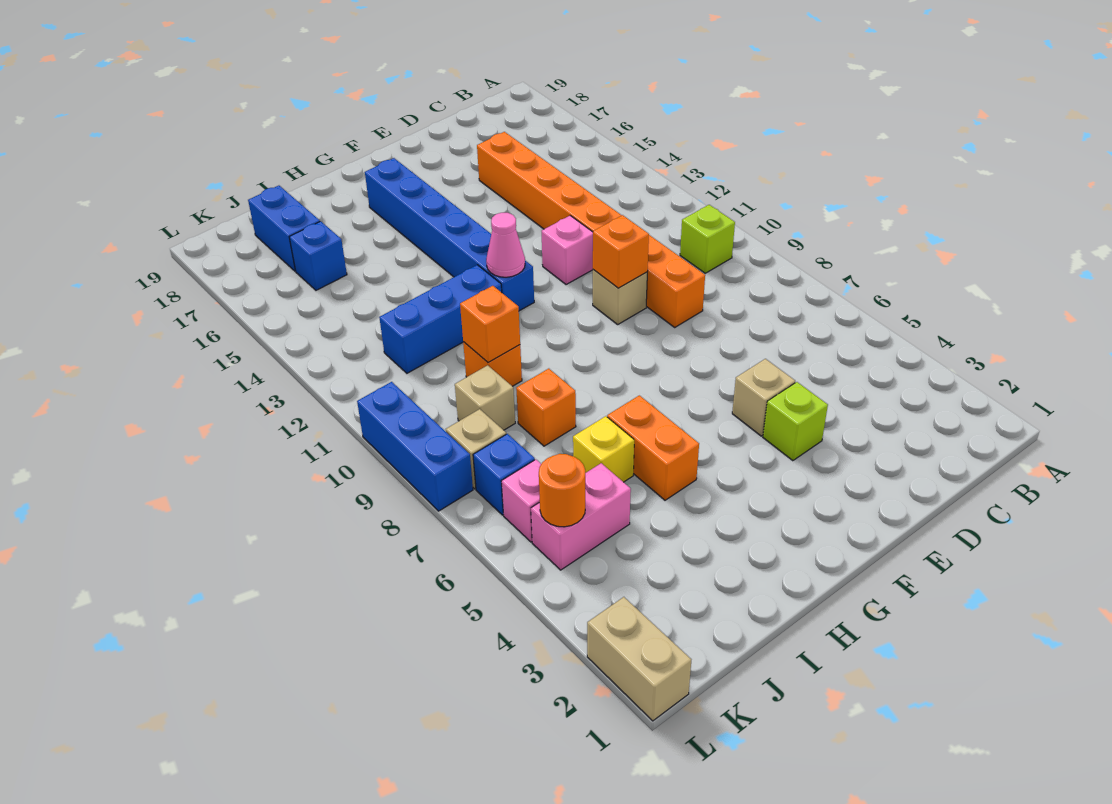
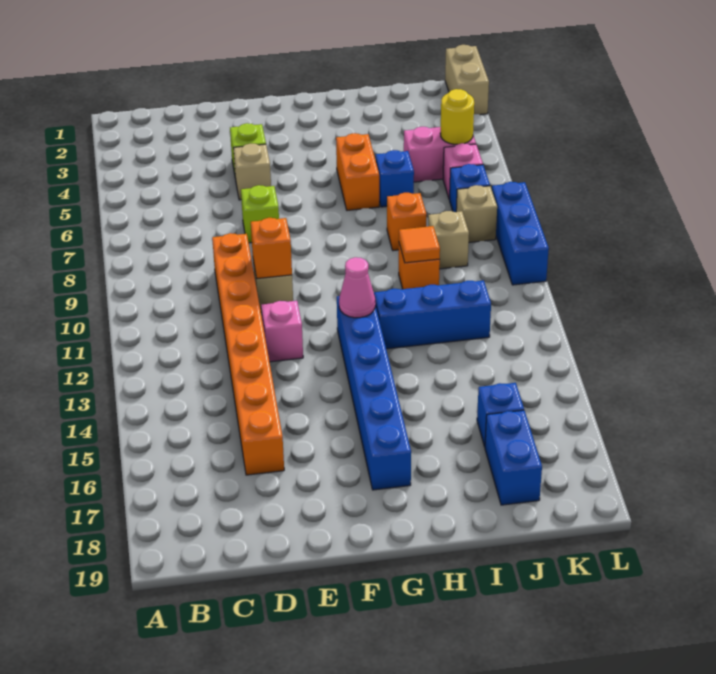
lime 1x1 brick [680,205,735,273] -> lime 1x1 brick moved to [241,185,279,243]
yellow 1x1 brick [573,416,634,482] -> blue 1x1 brick [376,150,414,207]
orange 1x1 brick [460,286,520,362] -> orange 1x1 tile [399,226,440,263]
orange 1x1 round brick [539,454,585,527] -> yellow 1x1 round brick [440,89,474,144]

